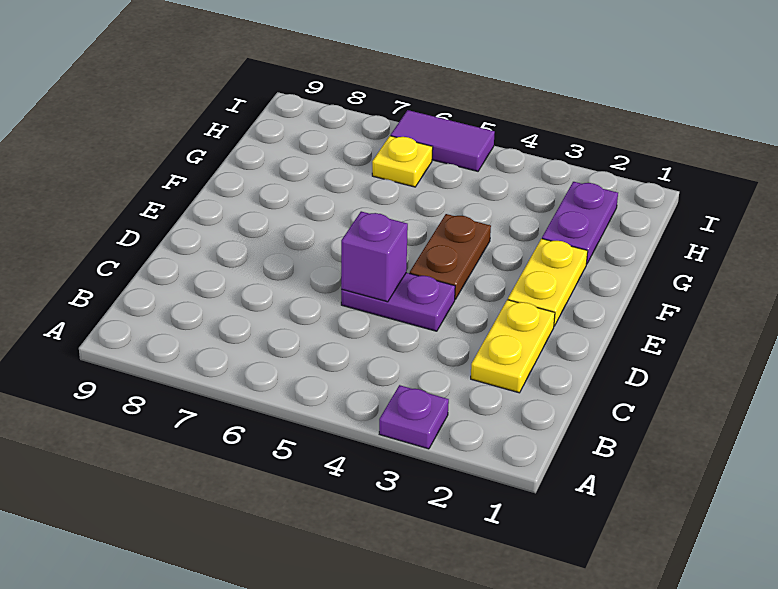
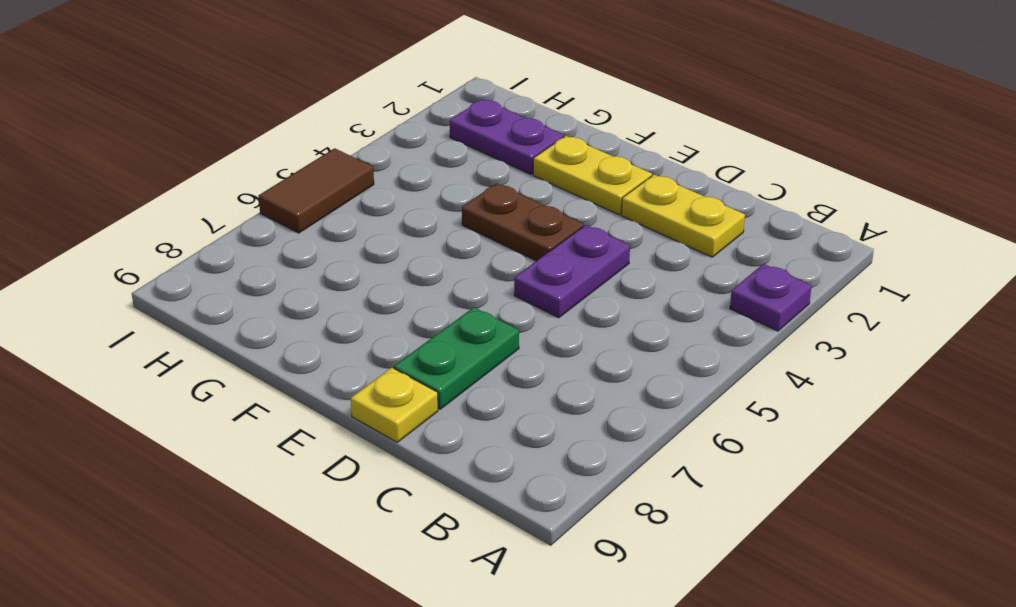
purple 1x1 brick [341,211,408,302] -> none
none -> green 1x2 plate [394,307,519,409]
yellow 1x1 plate [372,136,433,187] -> yellow 1x1 plate moved to [351,368,438,442]
purple 1x2 tile [391,110,495,171] -> brown 1x2 tile [259,148,374,233]

